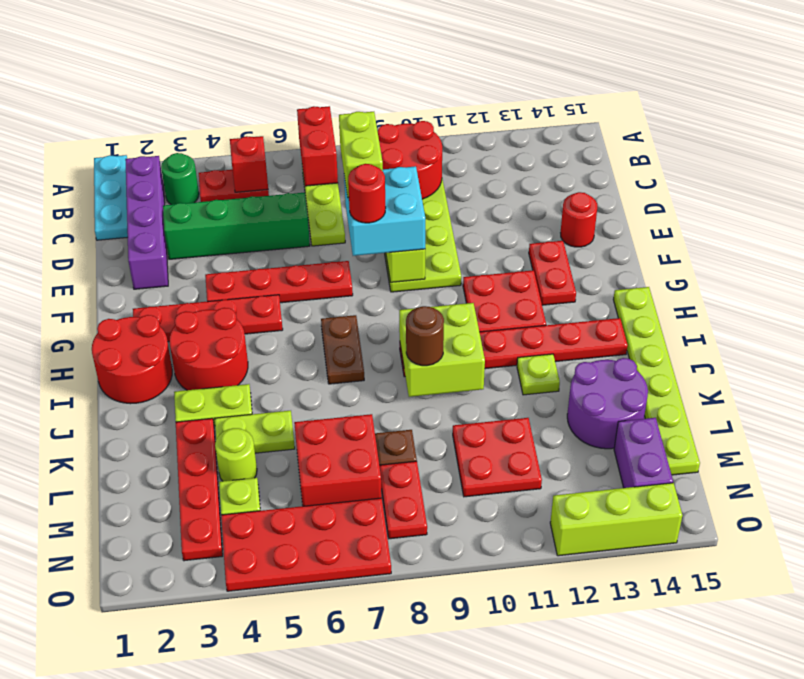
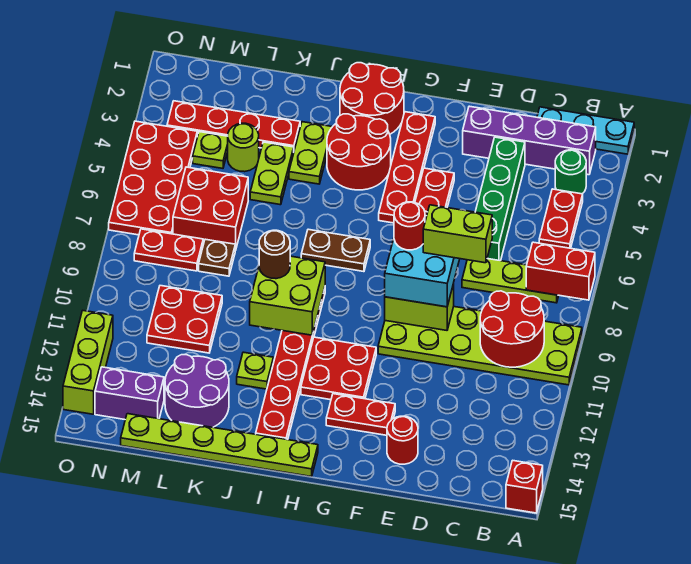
red 1x1 brick [230,136,268,192] -> red 1x1 brick moved to [506,460,543,513]

